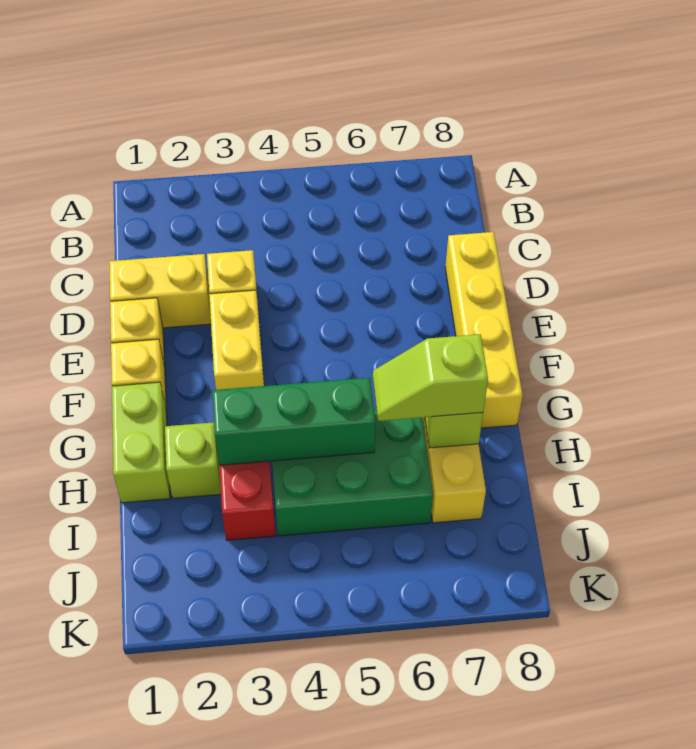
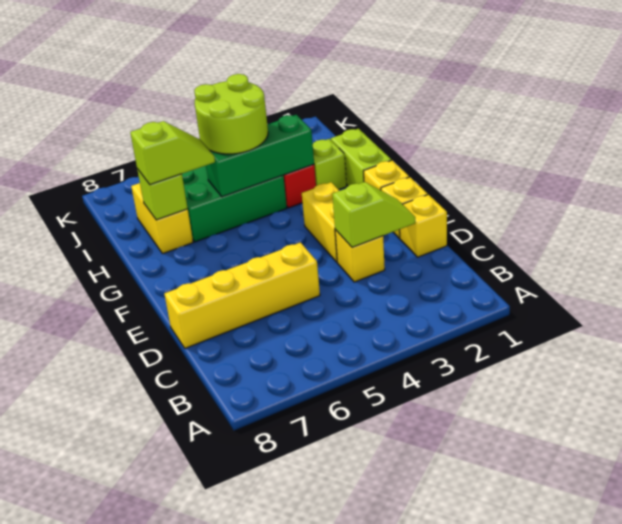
yellow 1x2 brick [109,254,211,328] -> yellow 1x1 brick [400,195,447,257]
none -> lime 1x2 slope [332,182,415,247]
yellow 1x4 brick [445,232,523,428] -> yellow 1x4 brick turned to [164,242,320,348]
none -> lime 2x2 round brick [194,74,268,154]

